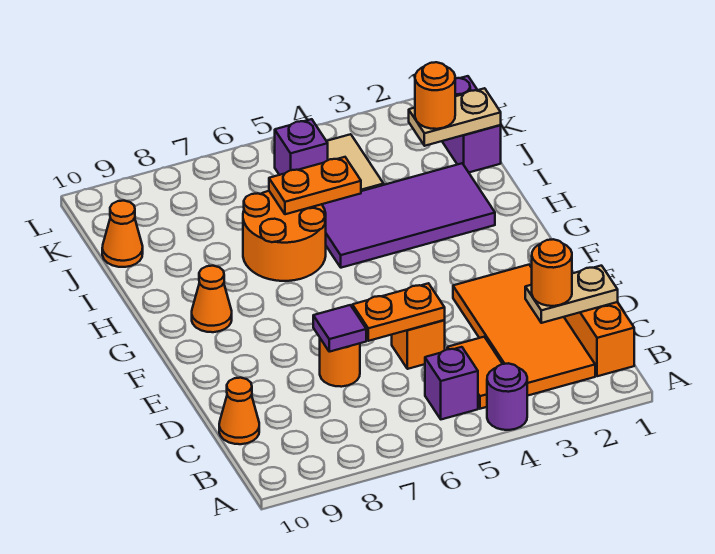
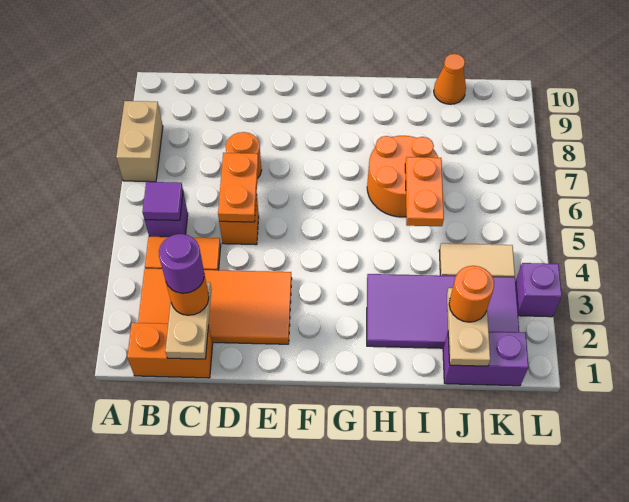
purple 1x1 round brick [487,363,527,430] -> purple 1x1 round brick moved to [159,234,204,293]
none -> tan 1x2 brick [116,101,163,182]
orange 1x1 cone [219,378,259,444] -> none
purple 1x1 tile [313,305,366,352] -> purple 1x1 tile moved to [142,182,183,220]
orange 1x1 cone [192,266,232,332] -> none
purple 2x4 tile [322,163,495,268] -> purple 2x4 tile turned to [367,274,519,348]
purple 1x1 brick [275,119,328,175] -> purple 1x1 brick moved to [515,263,562,317]

